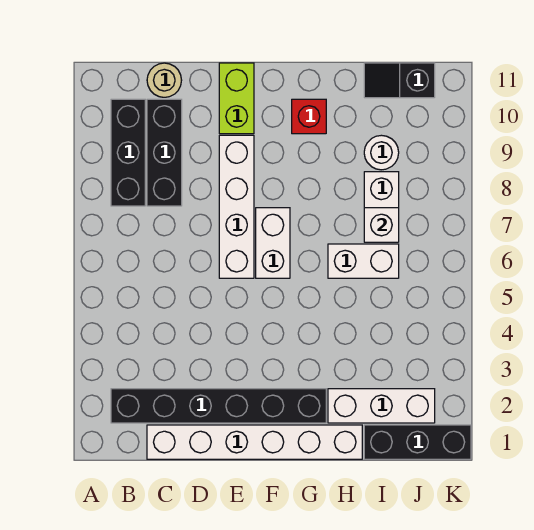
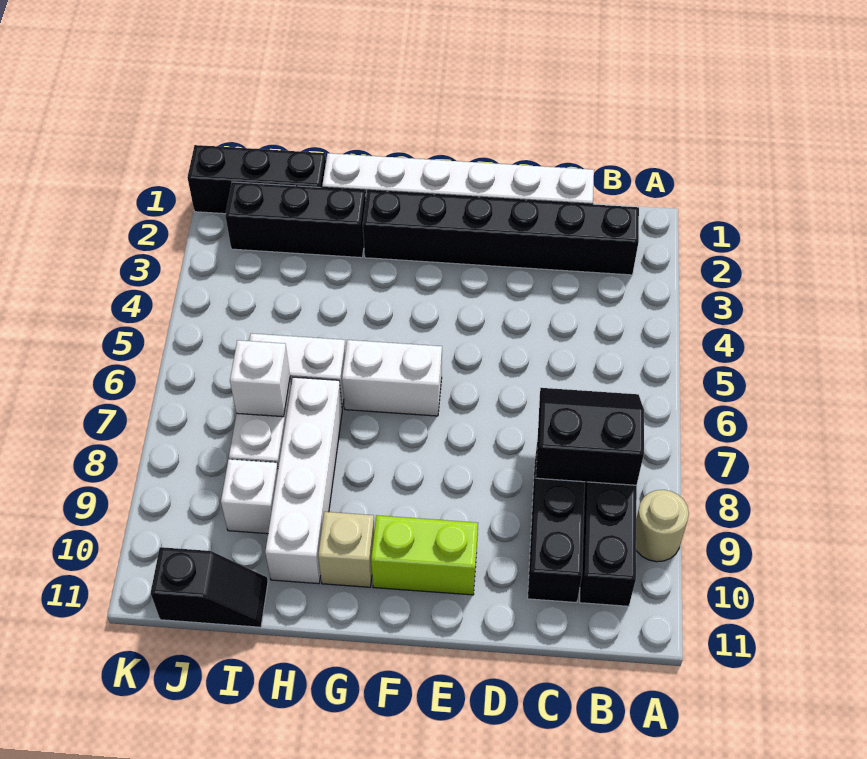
none -> black 2x2 slope [536,388,644,485]
tan 1x1 round brick [147,63,182,97] -> tan 1x1 round brick moved to [636,490,689,562]
white 1x4 brick [219,135,254,278] -> white 1x4 brick moved to [265,377,342,584]
lime 1x2 brick [219,63,254,134] -> lime 1x2 brick turned to [371,515,478,595]
white 1x2 brick [256,208,290,278] -> white 1x2 brick turned to [342,340,442,416]
red 1x1 brick [292,99,326,134] -> tan 1x1 brick [318,512,375,587]
white 1x3 brick [328,389,435,423] -> black 1x3 brick [225,182,366,258]
white 1x1 round brick [364,135,399,170] -> white 1x1 brick [221,459,278,534]

